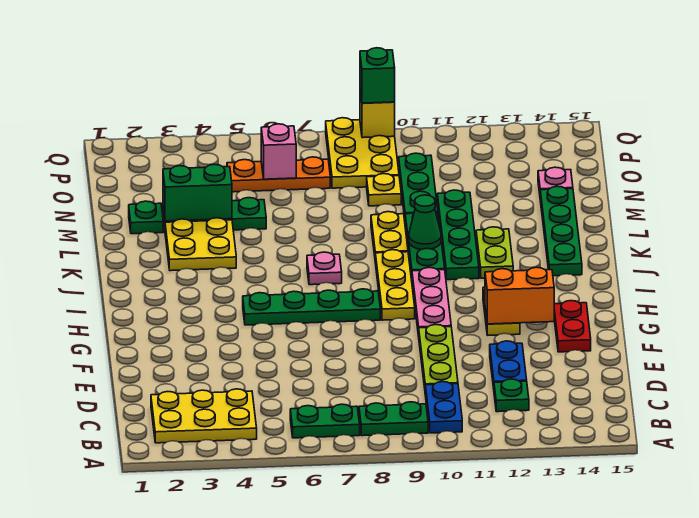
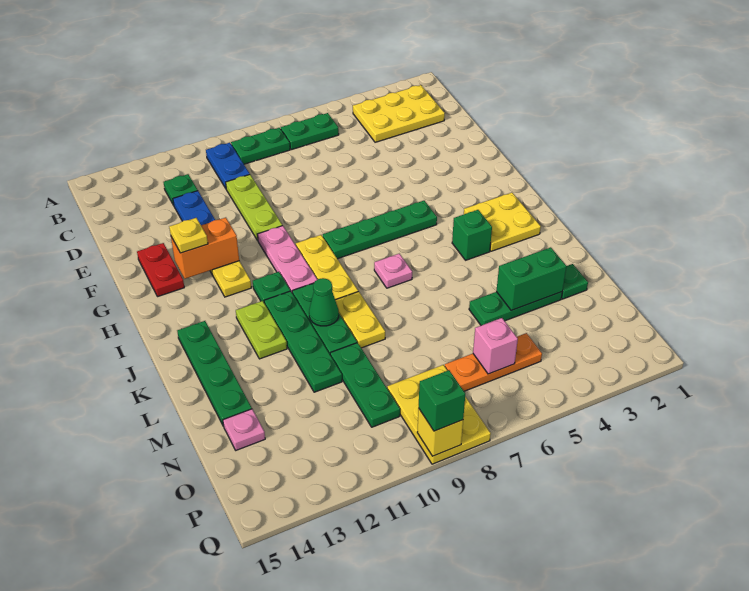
none -> green 1x1 plate [253,272,290,302]
none -> green 1x1 brick [452,210,492,260]
yellow 2x2 plate [165,218,236,271] -> yellow 2x2 plate moved to [464,193,541,251]
yellow 1x1 plate [367,174,401,206] -> yellow 1x1 plate moved to [169,218,208,253]

